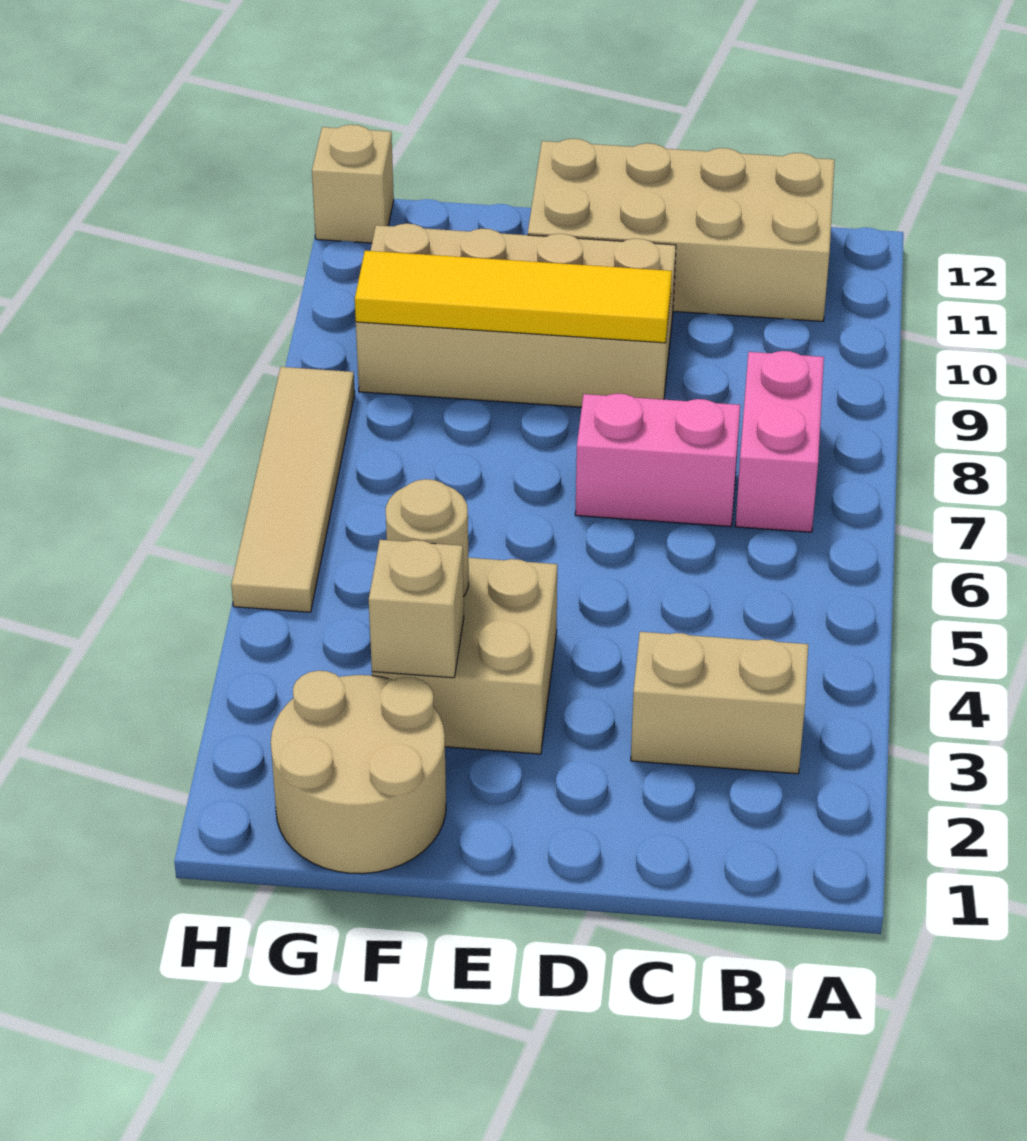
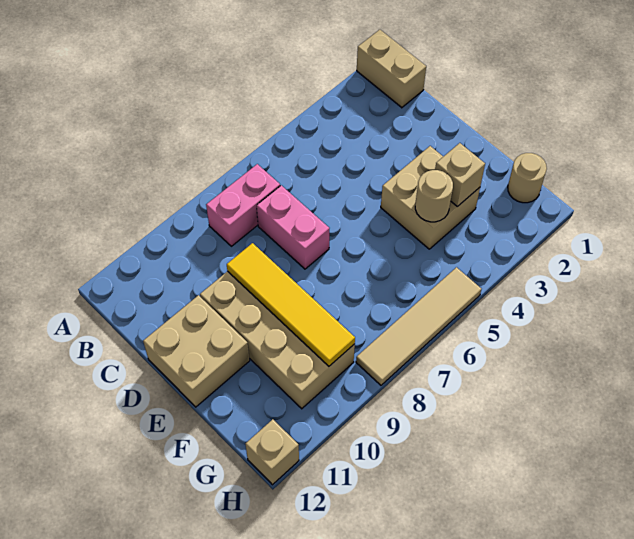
tan 1x2 brick [631,632,808,774] -> tan 1x2 brick moved to [357,30,426,108]
tan 2x4 brick [528,139,835,321] -> tan 2x2 brick [143,295,250,407]
tan 2x2 round brick [271,671,446,874] -> tan 1x1 round brick [508,153,547,203]

